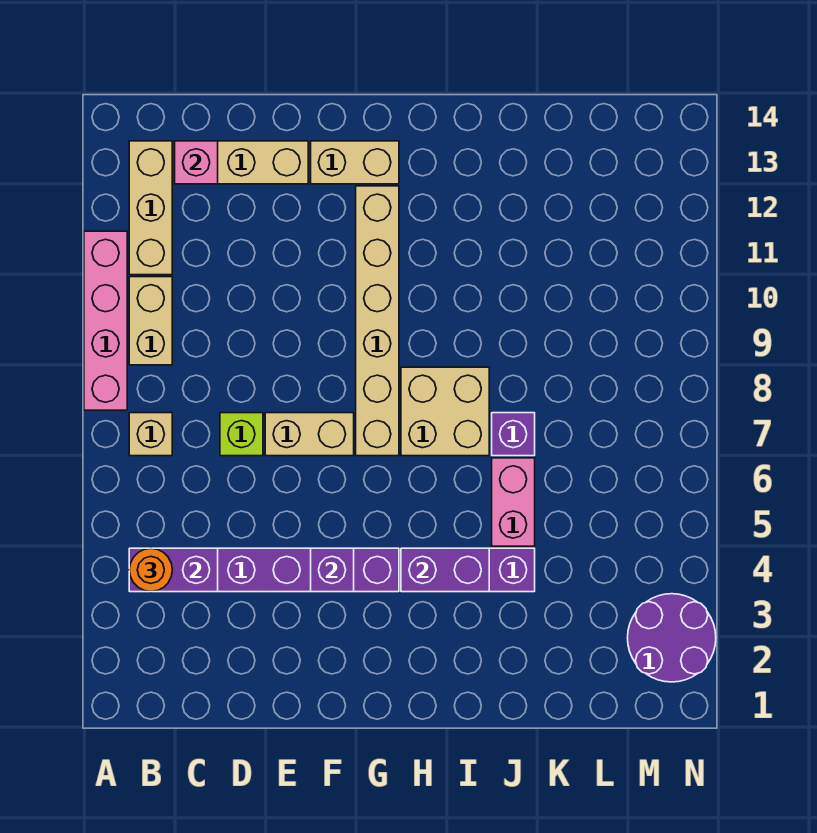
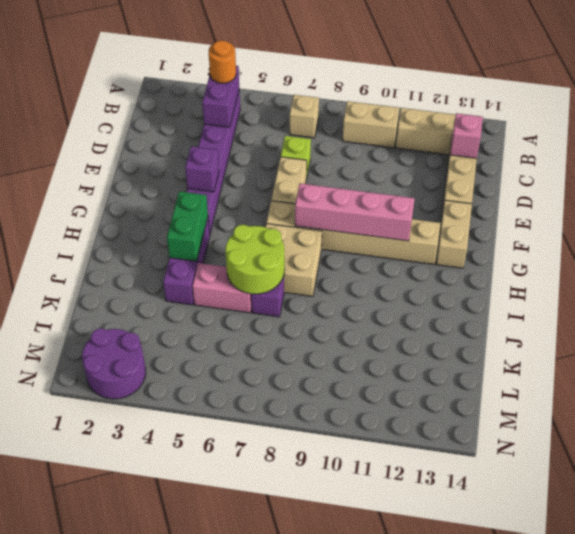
pink 1x4 brick [84,231,127,410] -> pink 1x4 brick moved to [295,183,415,241]
purple 1x2 brick [401,548,489,592] -> green 1x2 brick [167,191,208,261]
none -> lime 2x2 round brick [225,225,285,294]

